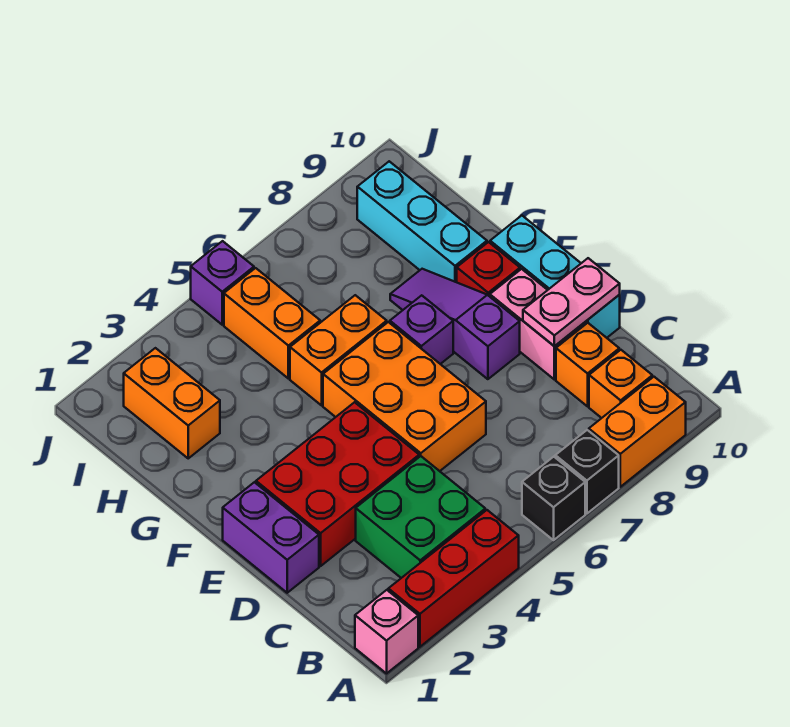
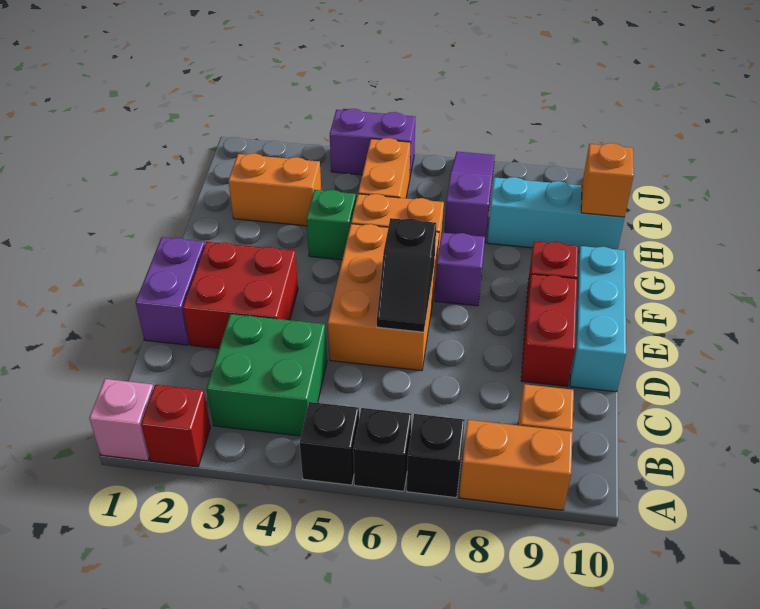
red 1x3 brick [388,510,519,647] -> red 1x1 brick [141,385,210,467]
none -> black 1x1 brick [300,402,359,485]
orange 1x1 brick [556,323,619,406] -> orange 1x1 brick moved to [581,143,634,217]
red 2x3 brick [256,402,419,566] -> red 2x2 brick [183,242,298,348]
none -> black 1x2 slope [377,218,436,332]
pink 1x2 brick [490,269,586,379] -> red 1x2 brick [521,274,577,386]
pink 1x2 plate [523,258,620,346] -> none
purple 1x3 slope [390,269,520,379] -> purple 1x3 slope moved to [445,152,495,240]
none -> green 1x1 brick [306,190,356,260]
cyan 1x3 brick [357,161,487,282] -> cyan 1x3 brick turned to [487,177,625,252]
orange 1x2 brick [124,348,220,458] -> orange 1x2 brick turned to [228,153,321,226]
purple 1x1 brick [191,241,254,325] -> purple 1x2 brick [330,109,416,176]

